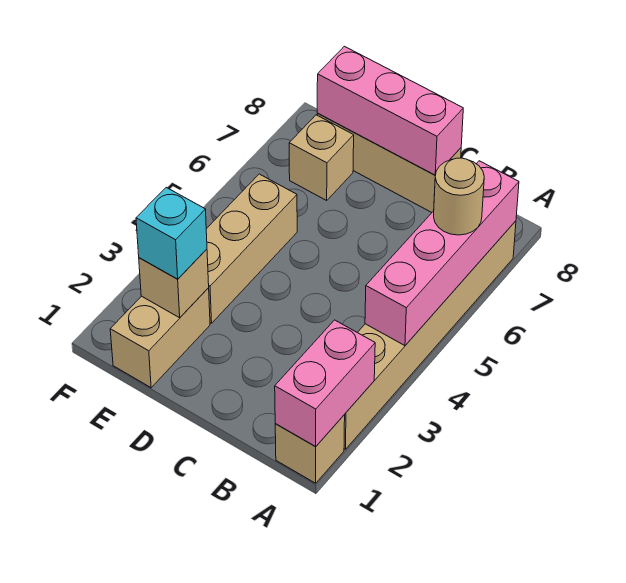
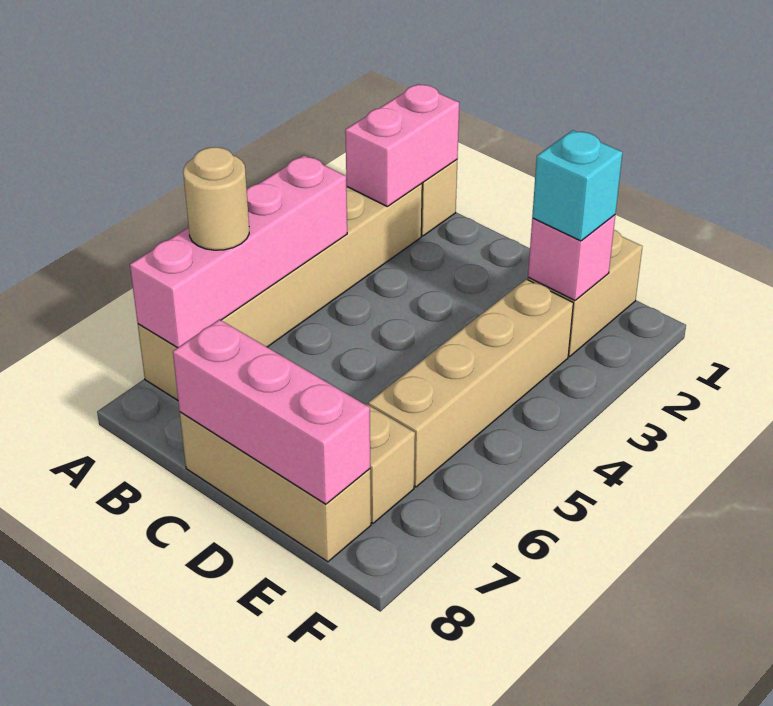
tan 1x1 brick [139,249,209,318] -> pink 1x1 brick [528,215,615,300]
tan 1x3 brick [206,174,297,323] -> tan 1x4 brick [368,279,573,487]

